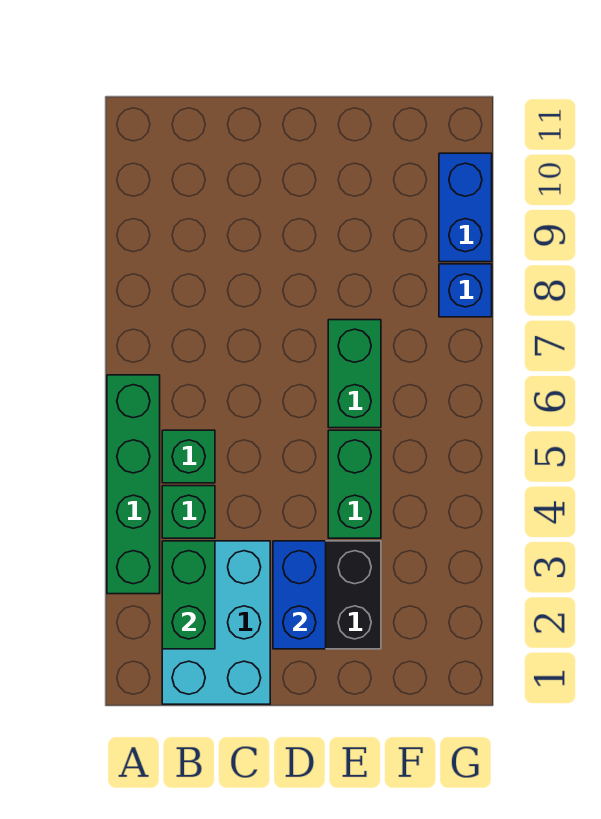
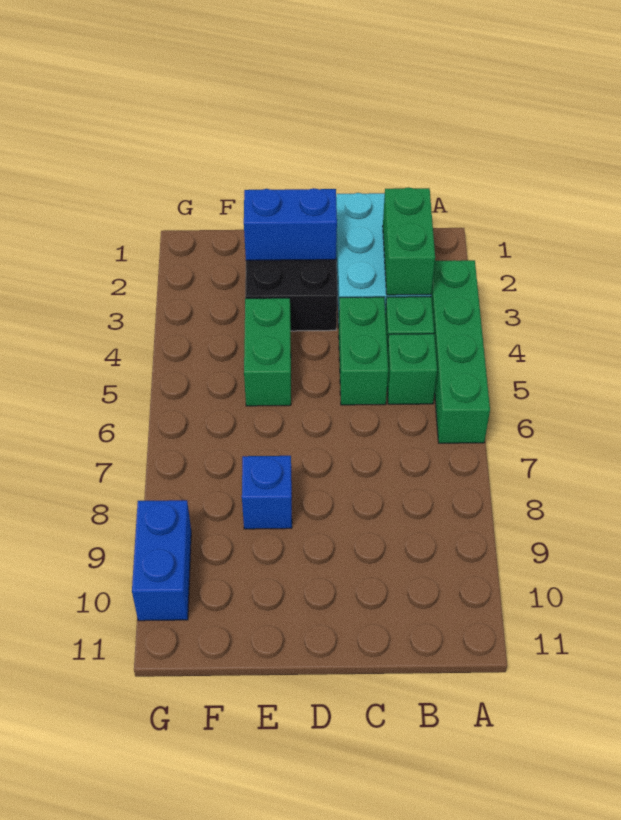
blue 1x2 brick [273,541,326,649] -> blue 1x2 brick turned to [244,188,337,260]
green 1x2 brick [328,320,381,428] -> green 1x2 brick moved to [339,297,388,405]
blue 1x1 brick [439,264,492,317] -> blue 1x1 brick moved to [242,456,292,529]

